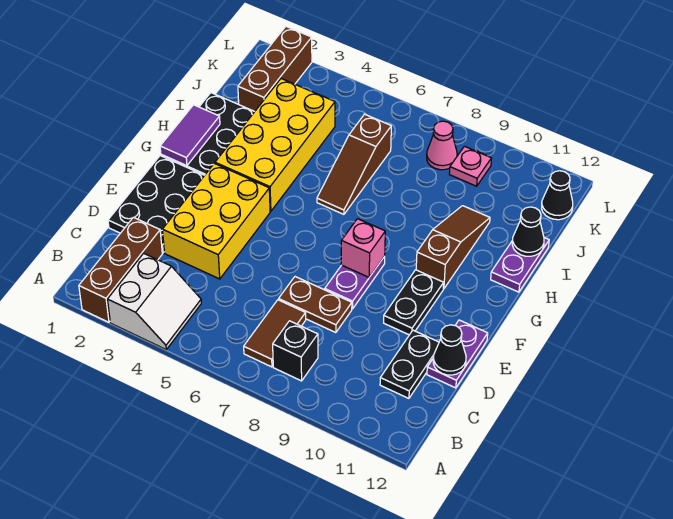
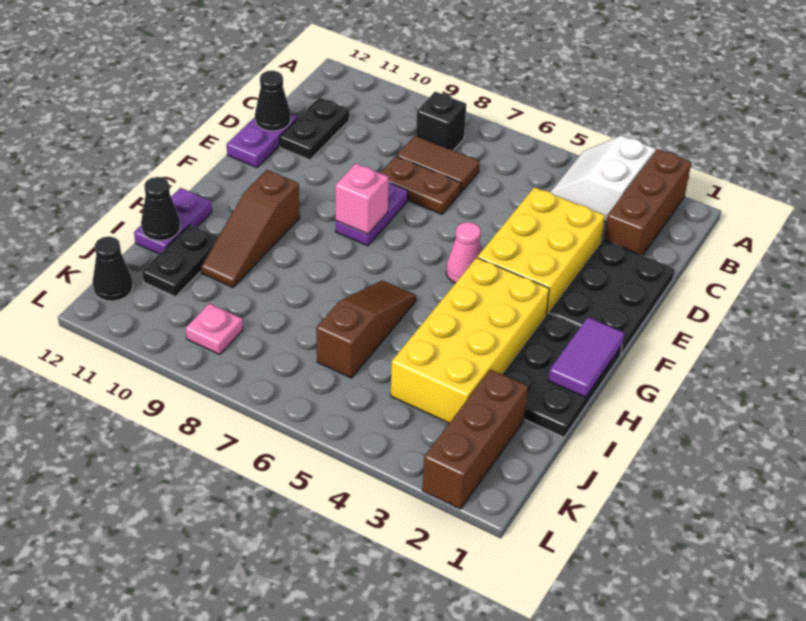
brown 1x2 tile [244,300,306,367] -> brown 1x2 tile turned to [397,135,480,192]
black 1x2 plate [384,270,444,335] -> black 1x2 plate moved to [142,225,218,297]
pink 1x1 cone [427,121,457,170] -> pink 1x1 cone moved to [446,222,482,283]

